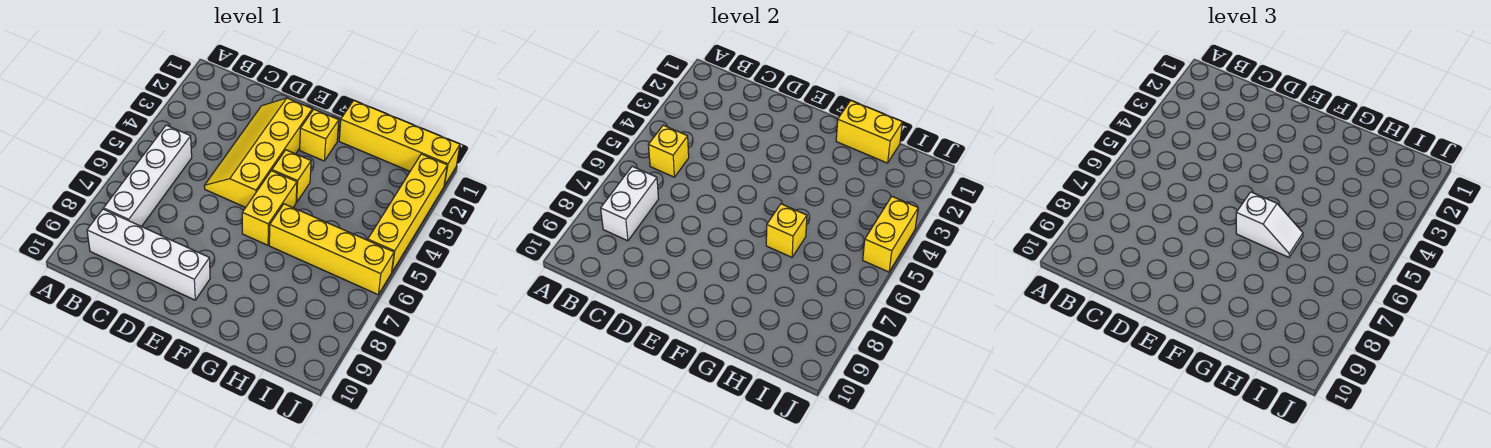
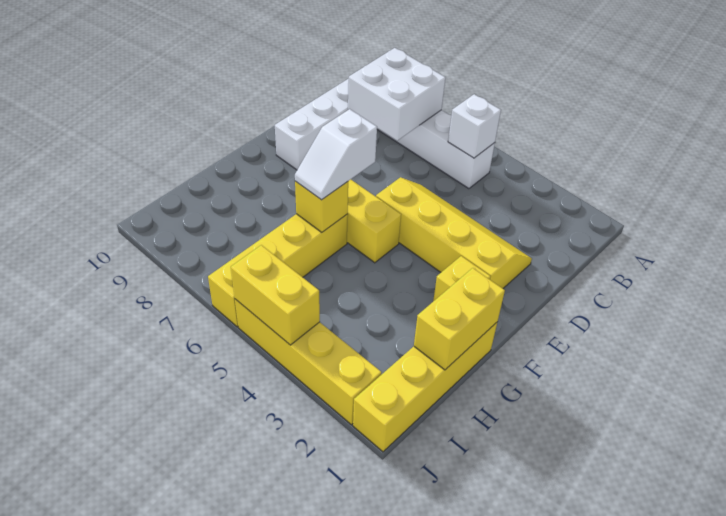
yellow 1x1 brick [649,125,689,177] -> white 1x1 brick [448,94,501,158]
white 1x2 brick [601,166,659,241] -> white 2x2 brick [348,48,445,141]
yellow 1x1 brick [272,150,311,202] -> none

